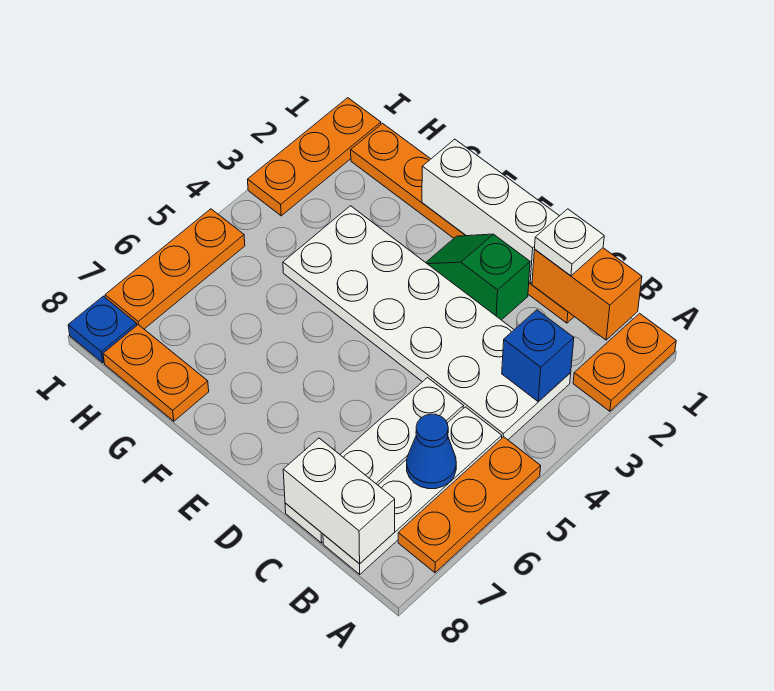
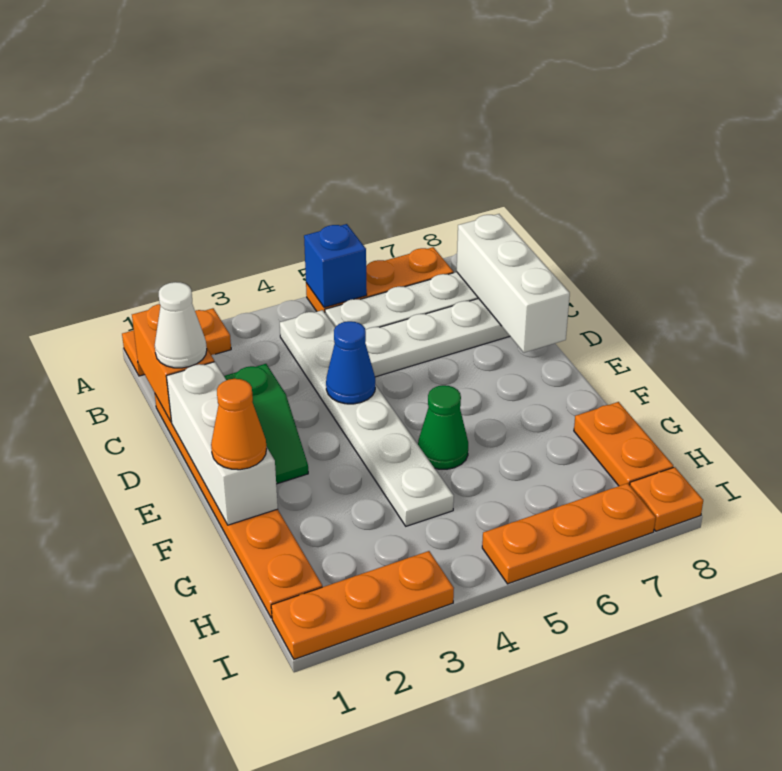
white 2x6 plate [283,206,571,440] -> white 1x6 plate [280,310,454,526]
blue 1x1 brick [502,310,574,402] -> blue 1x1 brick moved to [304,224,367,307]
blue 1x1 cone [407,414,456,489] -> blue 1x1 cone moved to [326,321,375,404]
white 1x2 brick [283,438,395,564] -> white 1x3 brick [457,214,570,353]
white 1x1 plate [535,209,604,276] -> white 1x1 cone [155,282,207,368]
none -> orange 1x1 cone [211,379,267,470]
none -> green 1x1 cone [418,385,468,469]
blue 1x1 plate [68,296,137,363] -> orange 1x1 plate [630,467,703,531]

